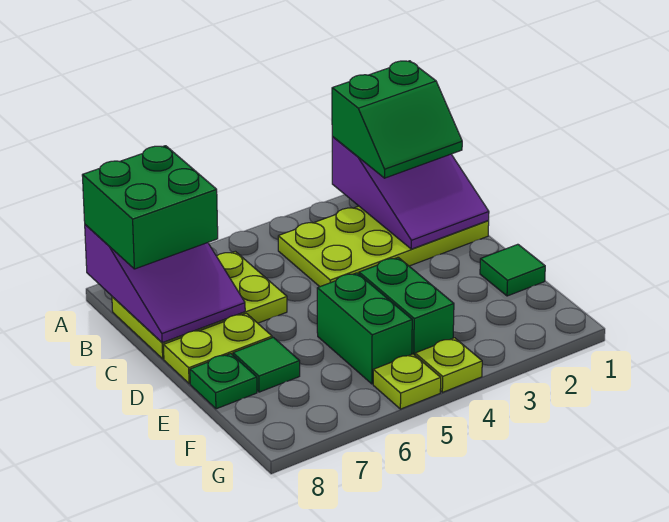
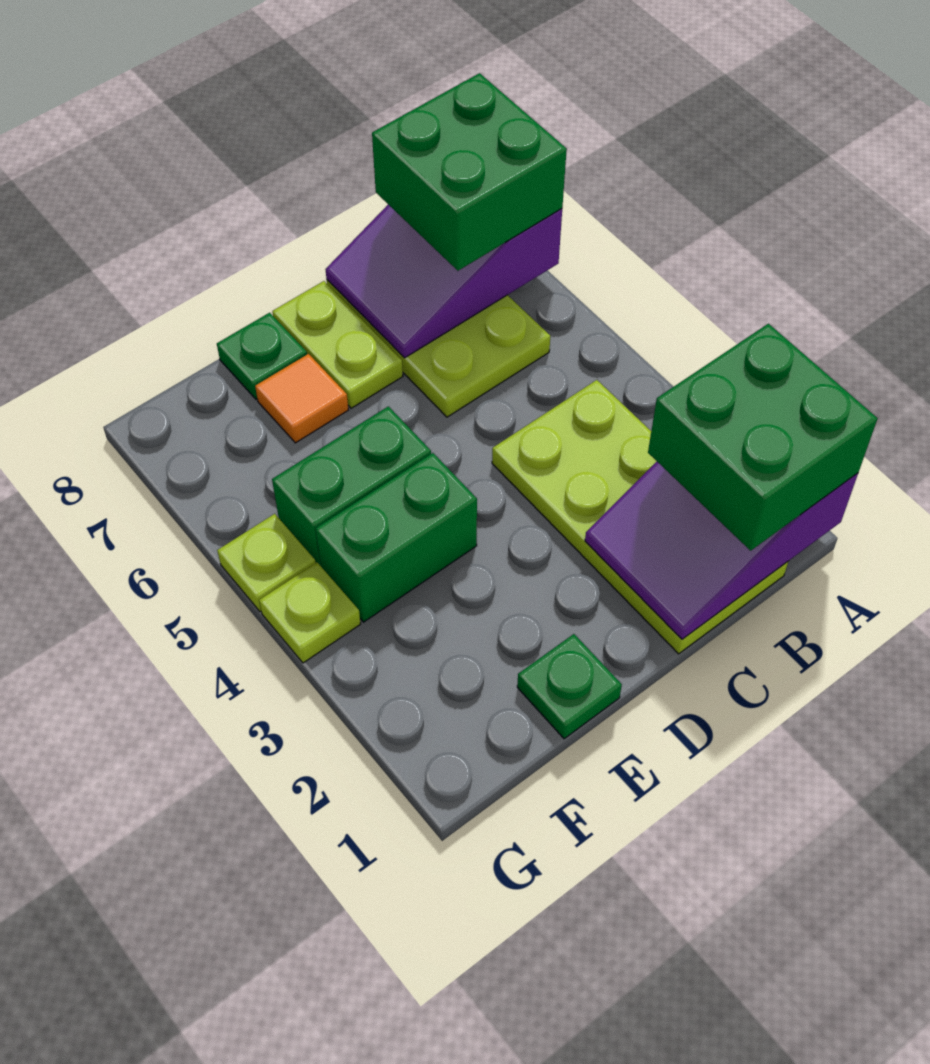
green 2x2 slope [332,61,462,178] -> green 2x2 brick [648,324,878,551]
green 1x1 tile [480,244,545,296] -> green 1x1 plate [517,634,622,739]
green 1x1 tile [233,337,300,392] -> orange 1x1 tile [255,354,348,443]

